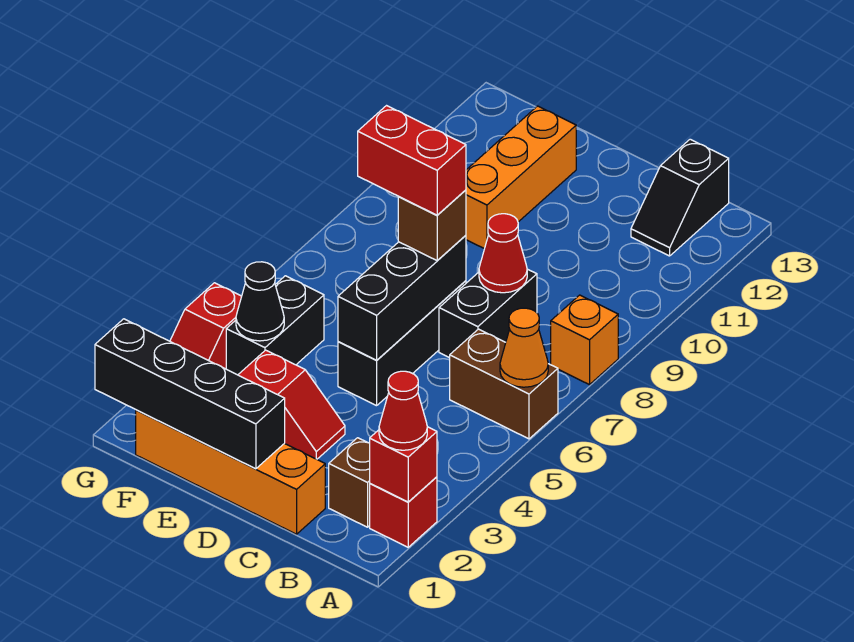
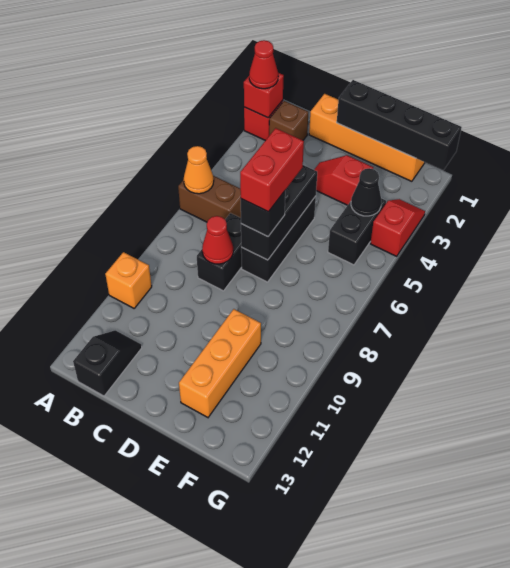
orange 1x1 brick [551,295,618,385] -> orange 1x1 brick moved to [105,252,152,308]
brown 1x1 brick [398,190,466,261] -> black 1x1 brick [241,191,285,236]
red 1x2 brick [358,106,466,215] -> red 1x2 brick turned to [240,128,304,212]

